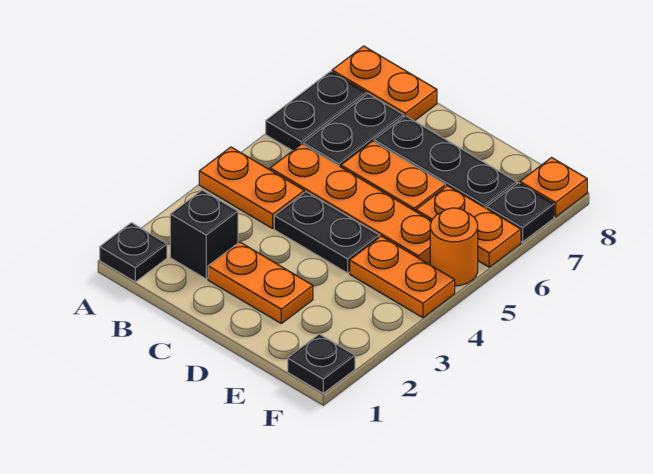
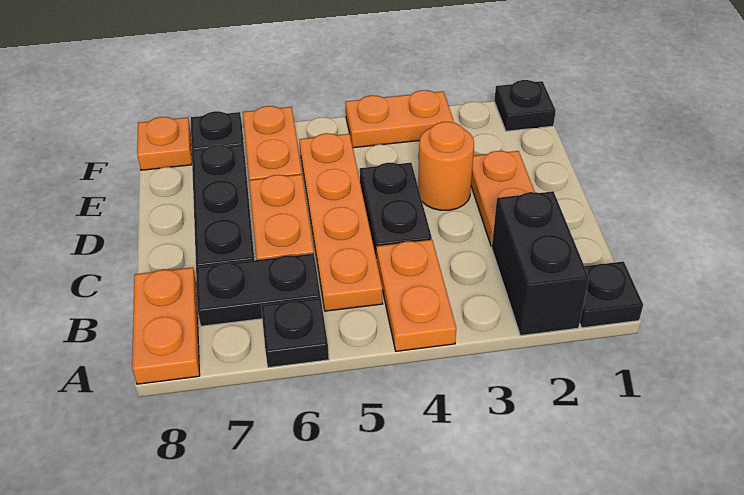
black 1x2 plate [266,71,366,151] -> black 1x1 plate [261,298,329,368]
black 1x1 brick [170,190,238,279] -> black 1x2 brick [492,191,589,336]
orange 1x2 plate [350,236,455,318] -> orange 1x2 plate turned to [345,90,454,148]
orange 1x1 round brick [430,208,478,286] -> orange 1x1 round brick moved to [418,122,474,210]

